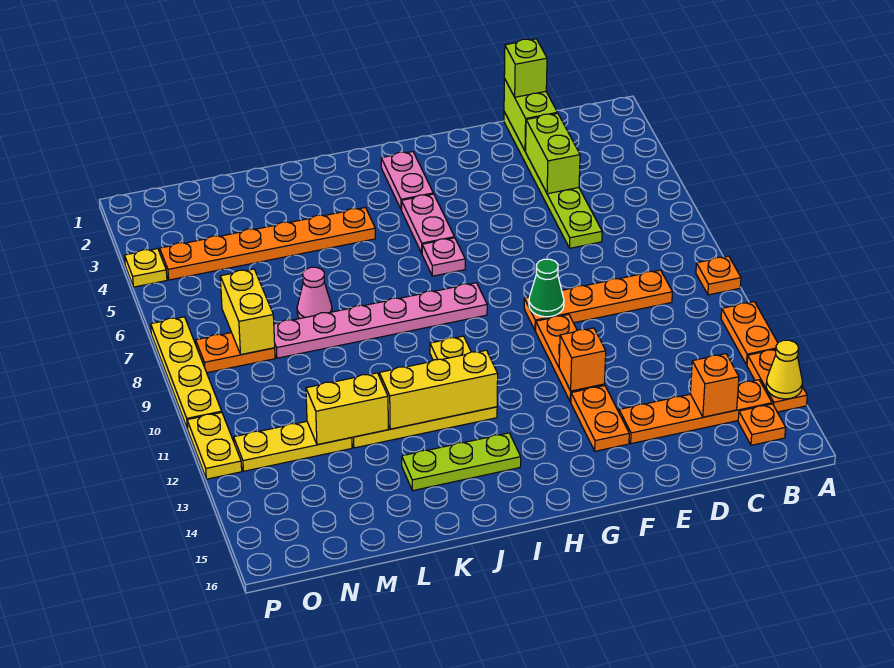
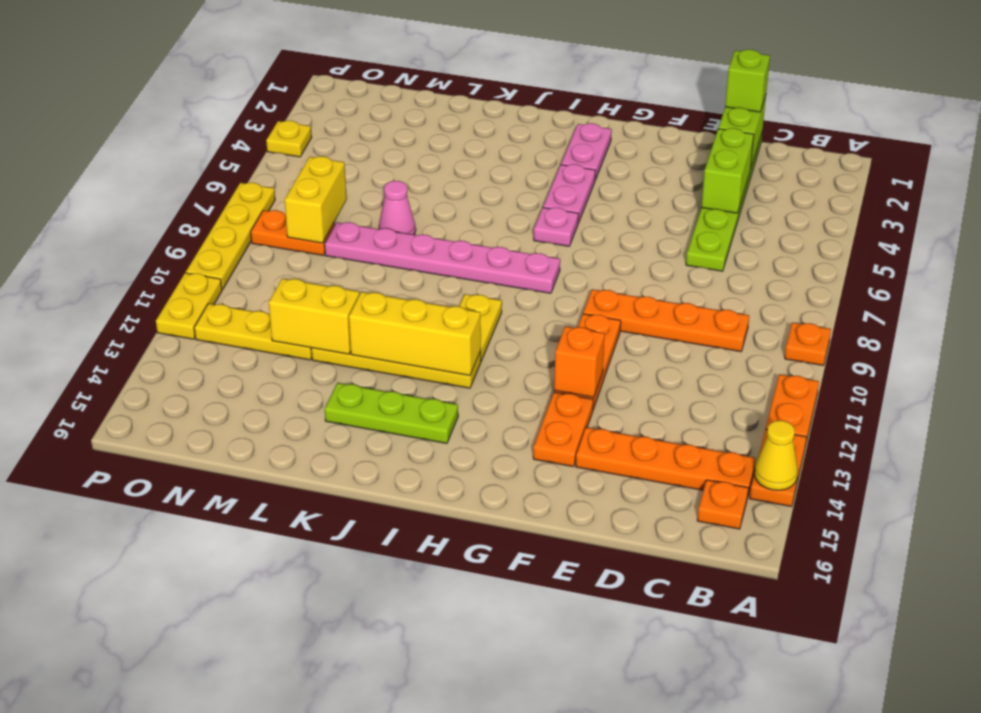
orange 1x1 brick [690,354,739,417] -> none
green 1x1 cone [529,259,564,317] -> none
orange 1x6 plate [160,208,375,280] -> none

